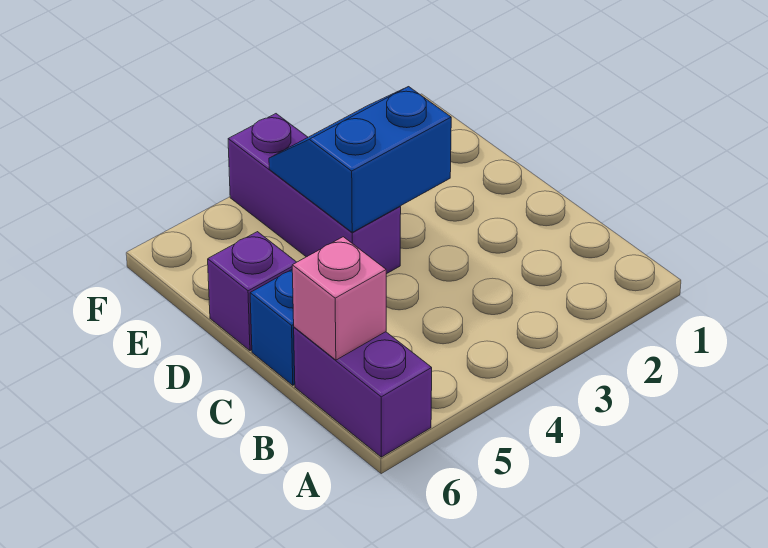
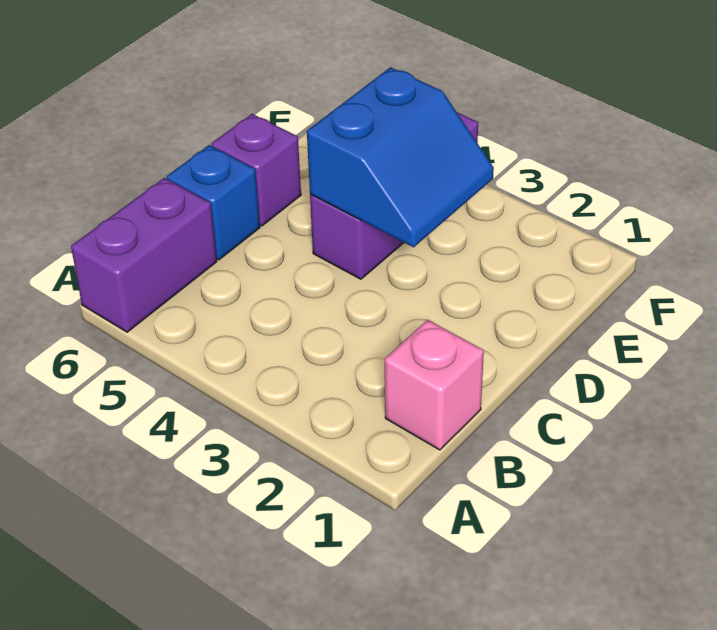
pink 1x1 brick [292,237,386,360] -> pink 1x1 brick moved to [385,320,484,450]
blue 2x2 slope [269,87,451,232] -> blue 2x2 slope turned to [307,67,494,247]

